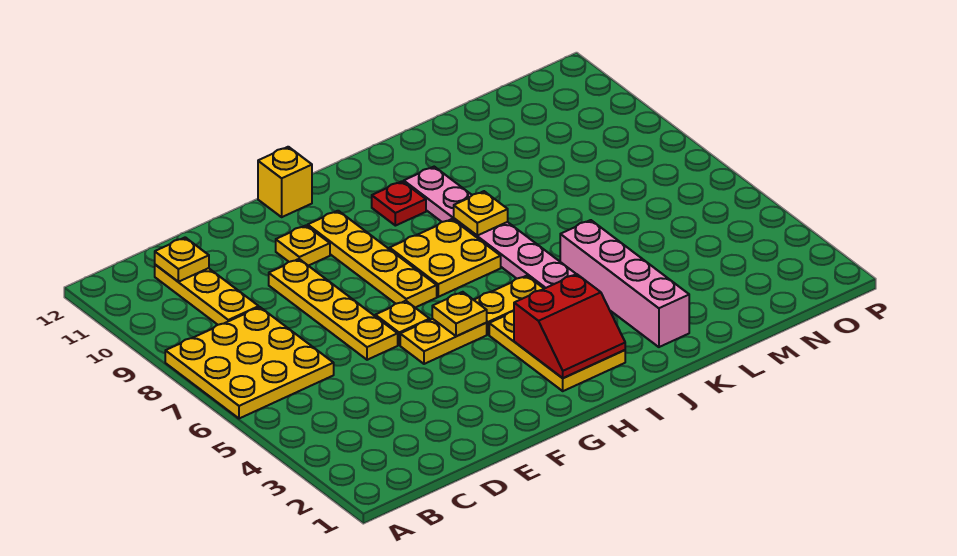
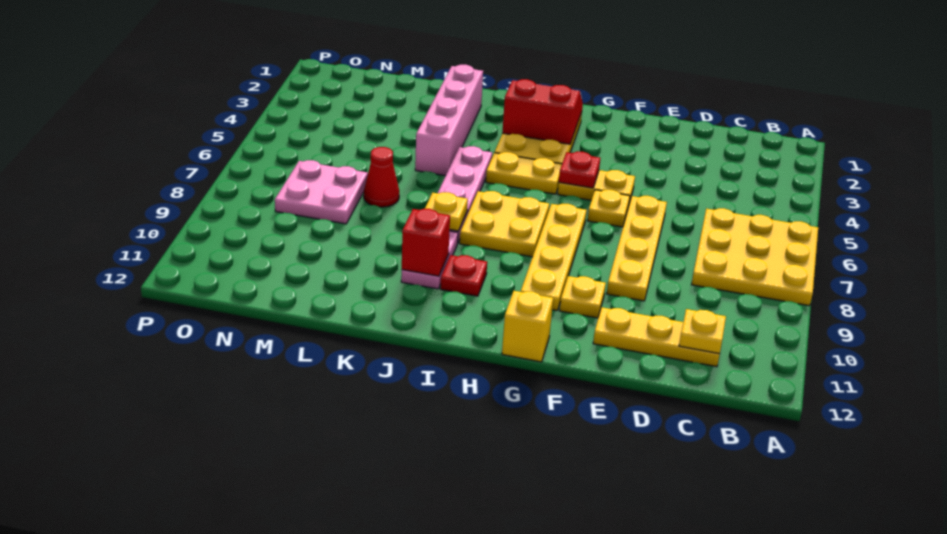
yellow 1x3 plate [155,265,259,325] -> yellow 1x3 plate turned to [593,307,720,367]
yellow 1x1 plate [432,292,487,336] -> red 1x1 plate [559,151,600,188]
none -> red 1x1 brick [402,209,450,276]
none -> red 1x1 cone [364,147,399,207]
none -> pink 2x2 plate [275,160,368,224]

